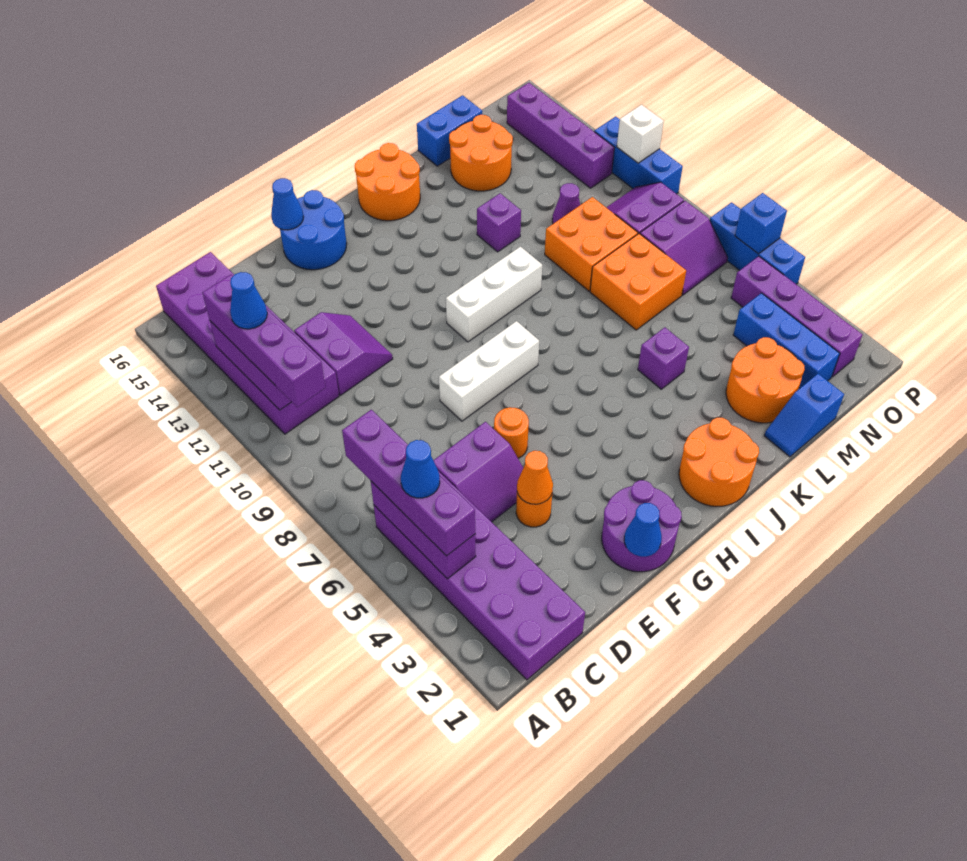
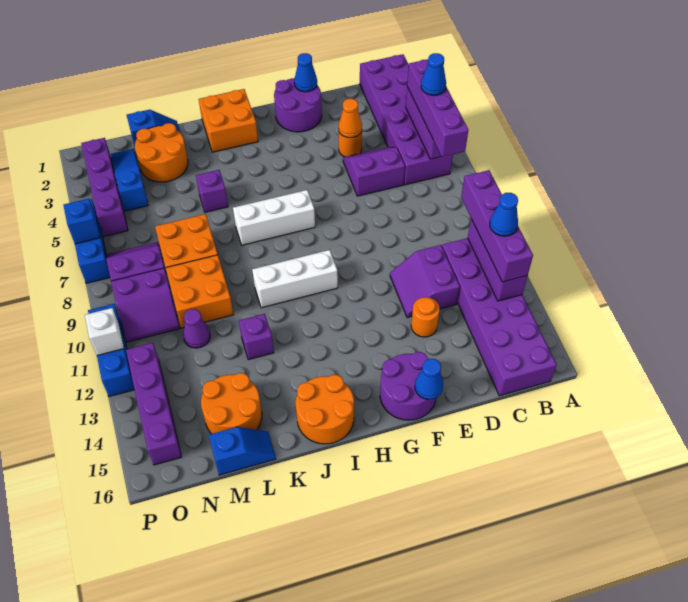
orange 1x1 round brick [494,407,529,458] -> orange 1x1 round brick moved to [411,297,440,337]
white 1x3 brick [439,321,539,421] -> white 1x3 brick moved to [233,190,315,245]
blue 2x2 round brick [280,190,347,270] -> purple 2x2 round brick [380,352,436,420]
orange 2x2 round brick [679,418,759,507] -> orange 2x2 brick [199,89,258,152]
blue 1x2 brick [417,95,482,166] -> blue 1x2 slope [209,427,276,475]
blue 1x3 brick [733,293,840,388] -> blue 1x3 slope [111,149,148,211]

